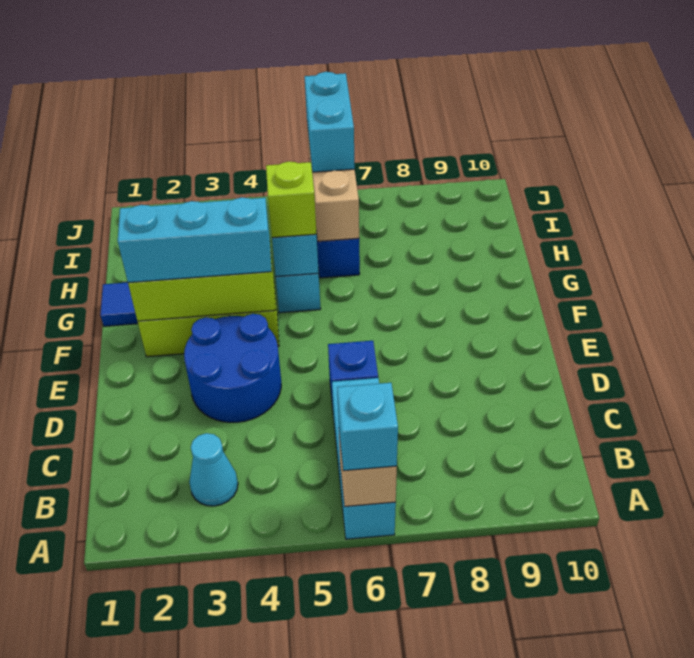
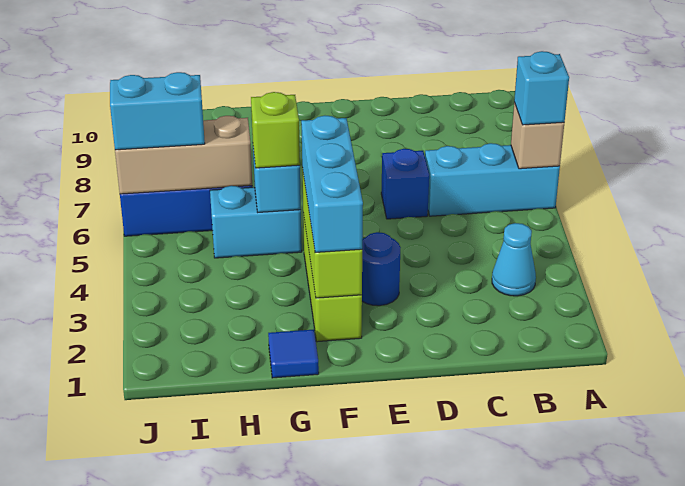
blue 2x2 round brick [184,314,281,422] -> blue 1x1 round brick [362,232,401,306]

